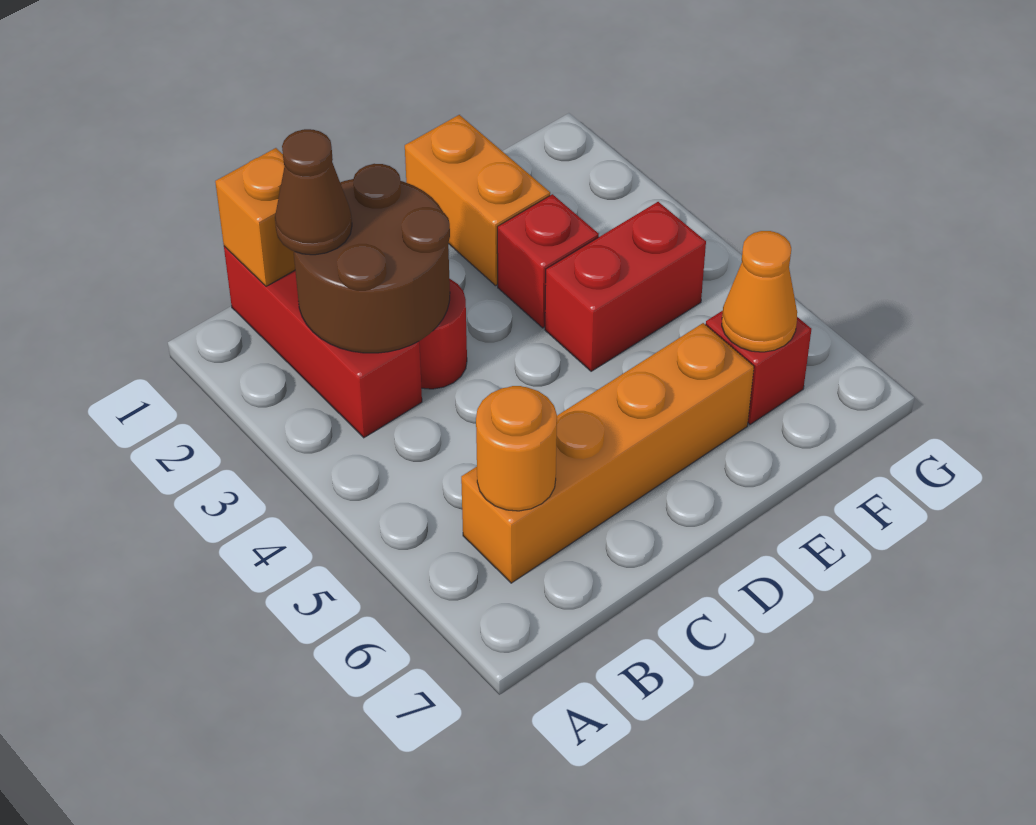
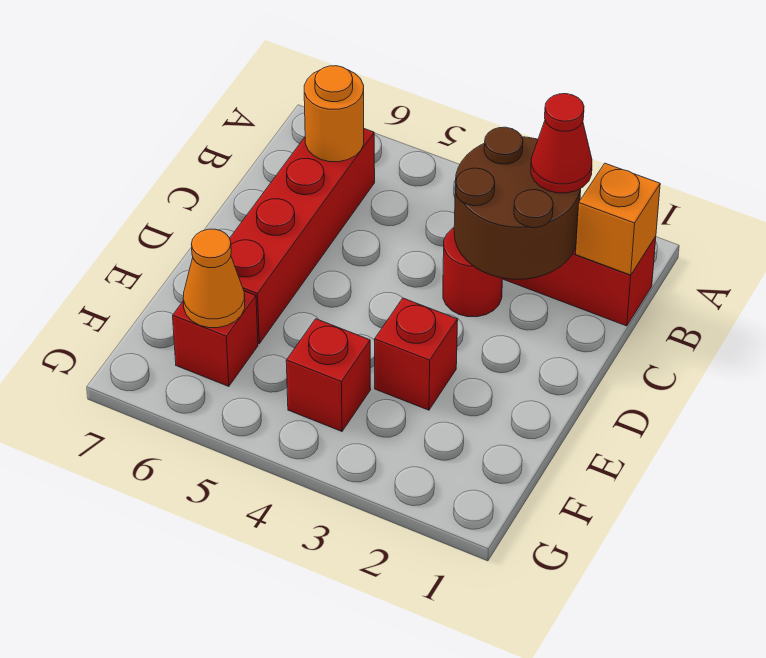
brown 1x1 cone [275,129,352,255] -> red 1x1 cone [531,94,592,193]
orange 1x4 brick [461,323,754,583] -> red 1x4 brick [230,129,375,344]
orange 1x2 brick [405,115,550,286] -> none
red 1x2 brick [545,202,706,371] -> red 1x1 brick [286,319,371,431]

